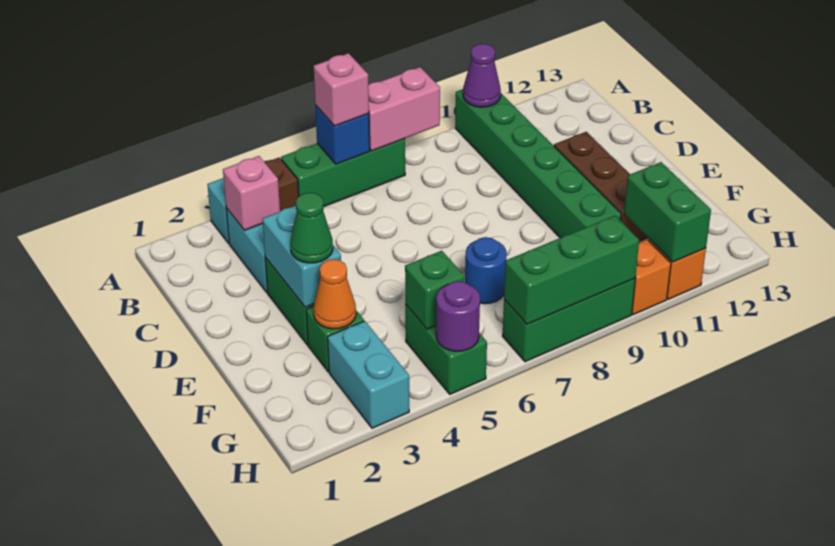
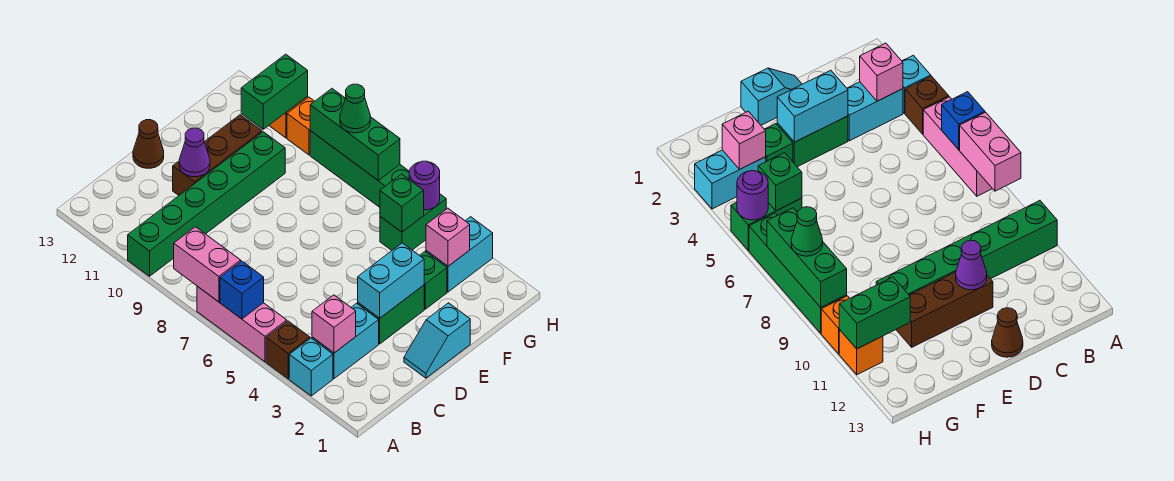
green 1x3 brick [281,139,405,207] -> pink 1x3 brick [197,286,287,362]
pink 1x1 brick [314,53,369,126] -> pink 1x1 brick moved to [426,208,470,266]
purple 1x1 cone [463,44,501,107] -> purple 1x1 cone moved to [179,128,210,177]
none -> cyan 1x2 slope [404,303,470,378]
none -> brown 1x1 cone [133,120,164,168]
green 1x1 cone [290,193,333,263] -> green 1x1 cone moved to [340,84,370,133]
orange 1x1 cone [314,259,356,329] -> none
blue 1x1 round brick [465,237,507,304] -> none
green 1x3 brick [503,279,635,362] -> green 1x4 brick [310,131,409,207]

